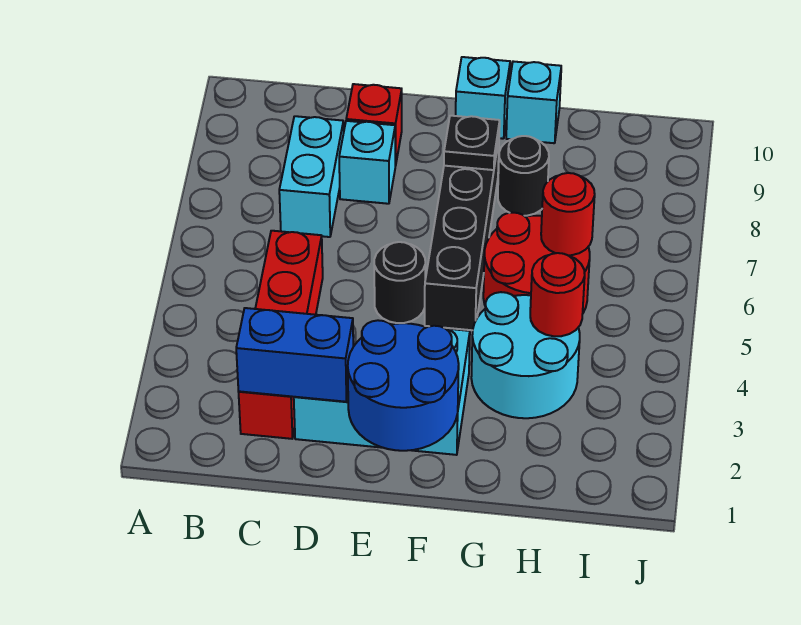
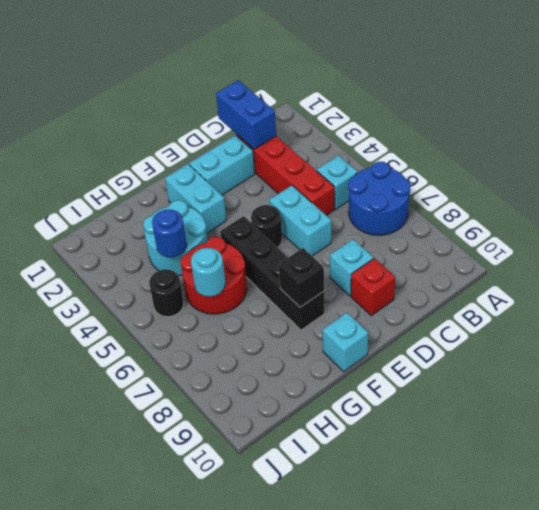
blue 1x2 brick [236,308,353,402] -> blue 1x2 brick turned to [216,80,276,149]
cyan 1x2 brick [279,116,344,237] -> cyan 1x2 brick moved to [269,185,331,256]
blue 2x2 round brick [348,320,459,451] -> blue 2x2 round brick moved to [348,162,411,235]
black 1x1 plate [444,116,500,170] -> black 1x1 brick [279,248,324,307]
black 1x1 round brick [498,136,549,216] -> black 1x1 round brick moved to [149,269,184,317]
cyan 1x1 brick [506,61,561,143] -> cyan 1x1 brick moved to [317,156,358,209]
red 1x1 round brick [530,253,585,336] -> blue 1x1 round brick [152,210,187,257]
red 1x1 round brick [541,173,595,255] -> cyan 1x1 round brick [191,248,225,297]

